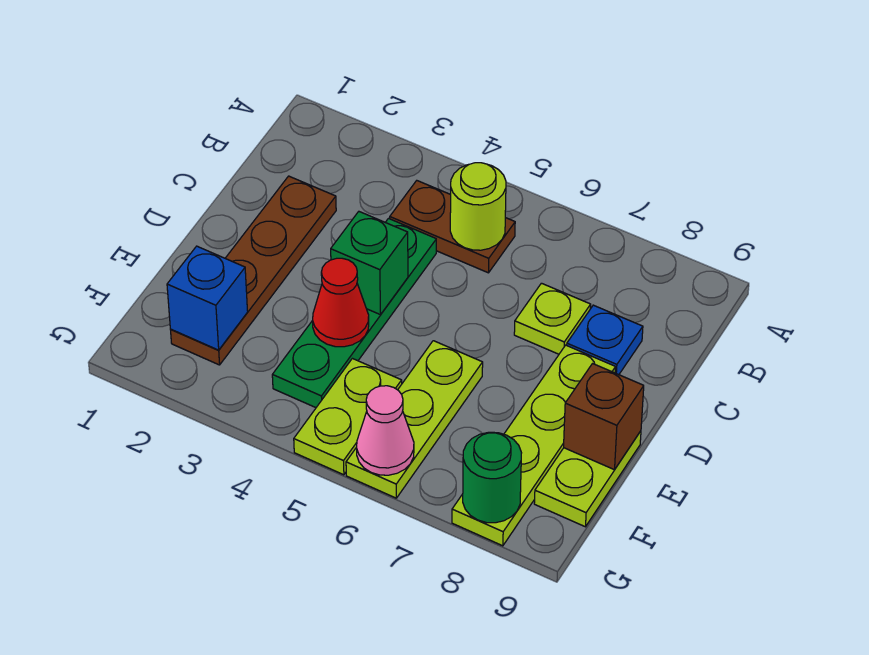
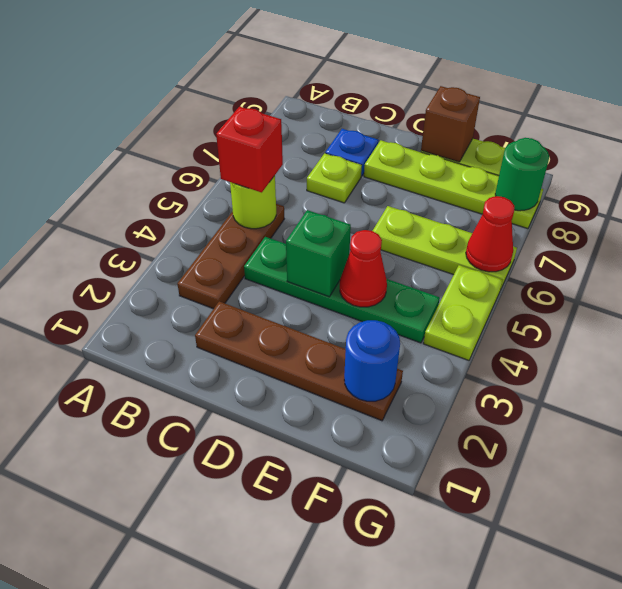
brown 1x2 plate [390,181,515,273] -> brown 1x3 plate [177,204,284,309]
none -> red 1x1 brick [216,107,283,192]
blue 1x1 brick [167,246,248,350] -> blue 1x1 round brick [344,320,400,401]
lime 1x2 plate [294,359,402,475] -> lime 1x2 plate turned to [423,265,503,360]
pink 1x1 cone [357,386,414,475] -> red 1x1 cone [466,196,514,272]

